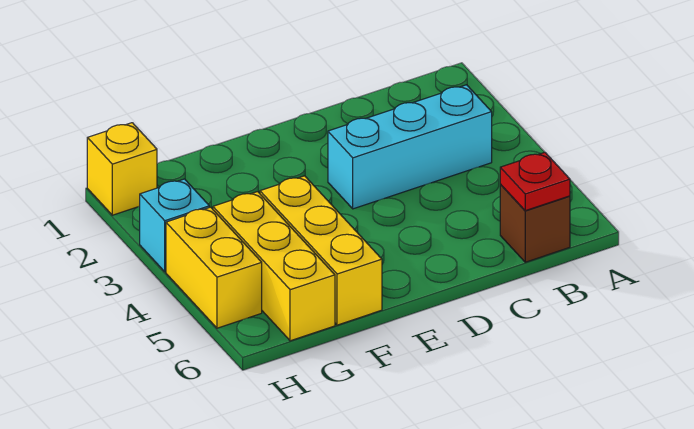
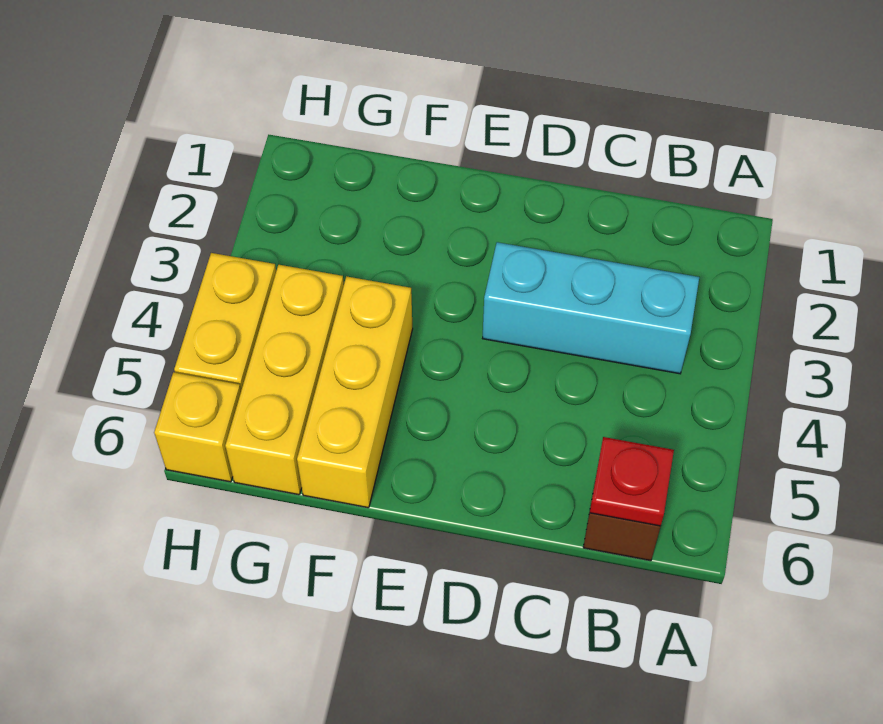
yellow 1x1 brick [87,123,157,215] -> yellow 1x1 brick moved to [154,372,241,482]
cyan 1x1 brick [140,179,209,272] -> none

